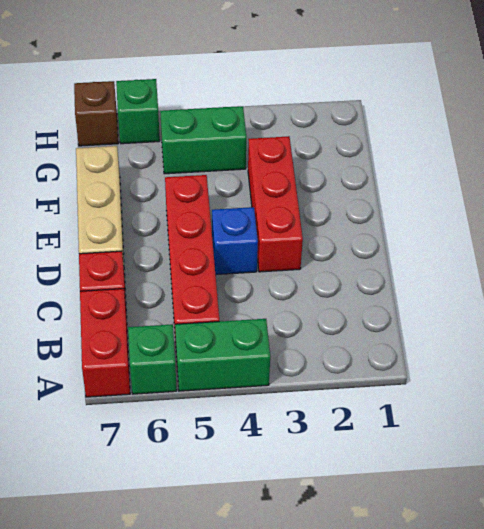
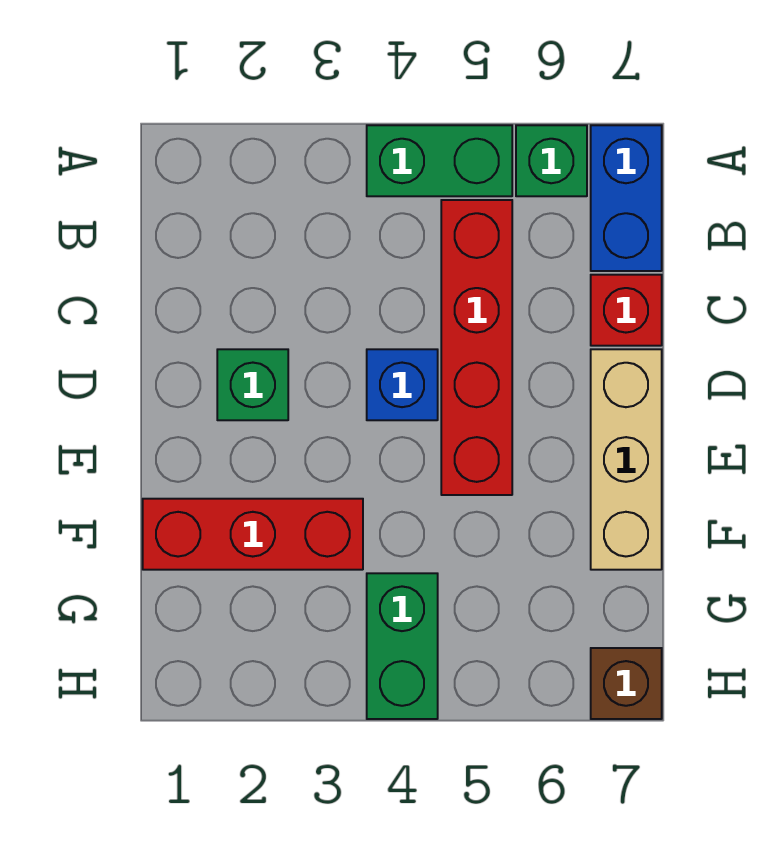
red 1x2 brick [80,289,130,397] -> blue 1x2 brick [591,125,662,271]
red 1x3 brick [248,136,303,272] -> red 1x3 brick turned to [143,499,363,570]
green 1x2 brick [160,106,246,174] -> green 1x2 brick turned to [367,573,438,719]
green 1x1 brick [116,79,160,144] -> green 1x1 brick moved to [217,349,288,420]

